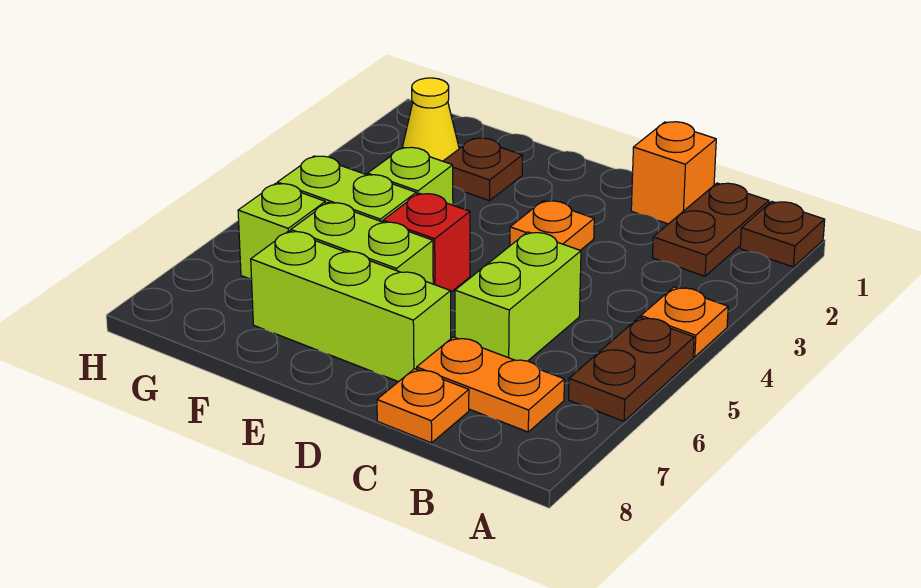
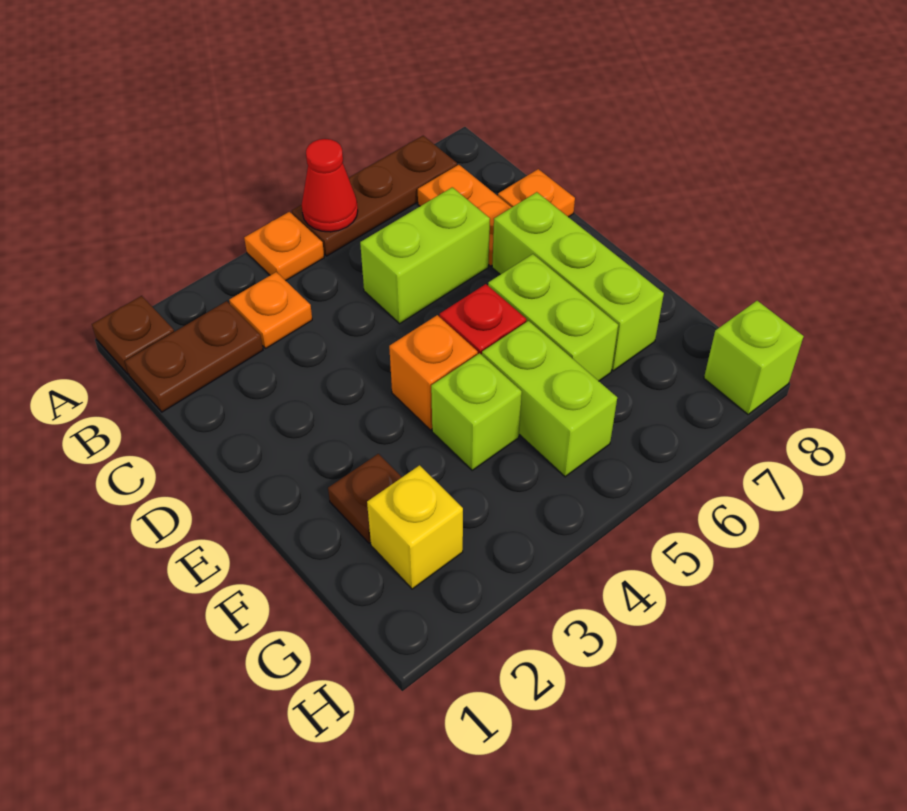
brown 1x2 plate [569,317,694,421] -> brown 1x3 plate [292,136,457,256]
none -> red 1x1 cone [302,139,358,232]
orange 1x1 brick [631,122,716,224] -> orange 1x1 brick moved to [389,315,478,430]
orange 1x1 plate [510,201,594,250] -> orange 1x1 plate moved to [229,272,312,348]
yellow 1x1 cone [402,78,459,161] -> yellow 1x1 brick [367,465,463,589]
lime 1x1 brick [238,183,325,279] -> lime 1x1 brick moved to [704,301,804,414]

